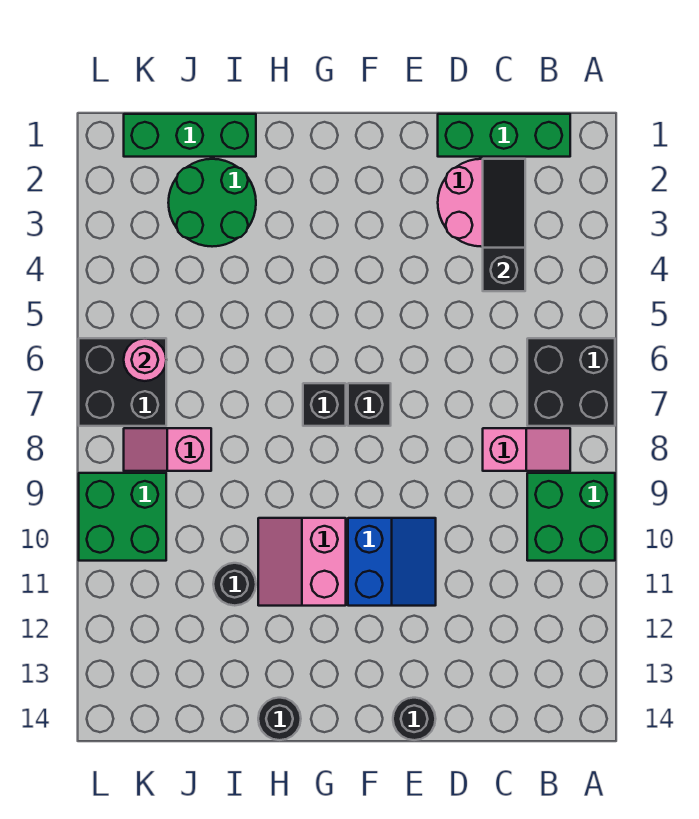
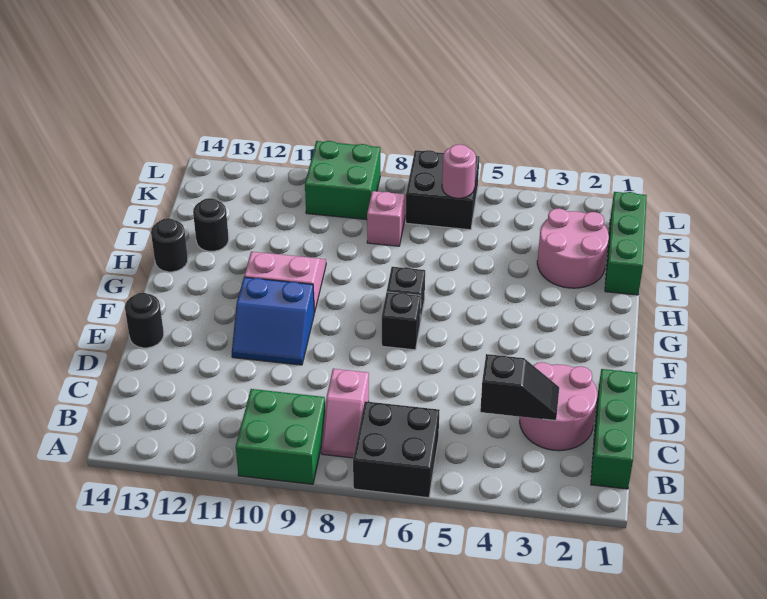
black 1x3 slope [483,159,525,291] -> black 1x2 slope [480,354,559,421]
green 2x2 round brick [168,159,256,247] -> pink 2x2 round brick [537,208,609,288]
black 1x1 round brick [213,563,256,606] -> black 1x1 round brick moved to [193,198,229,251]

